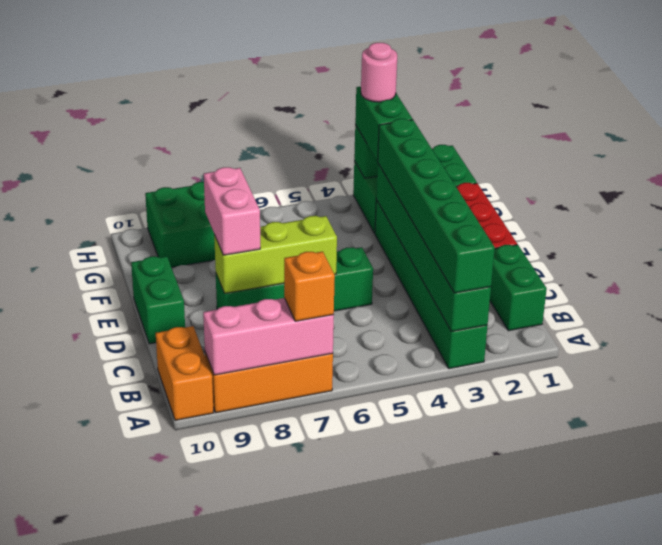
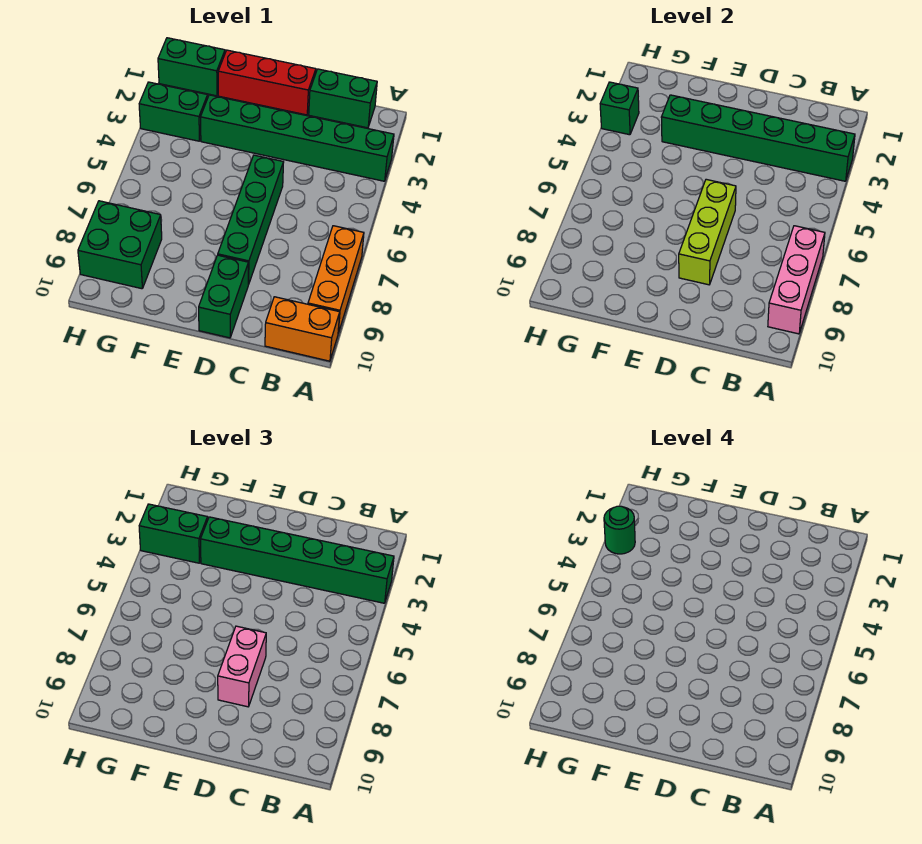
orange 1x1 brick [284,251,335,321] -> none
pink 1x2 brick [204,167,260,255] -> pink 1x2 brick turned to [218,626,266,707]
green 1x2 brick [131,256,185,344] -> green 1x2 brick turned to [199,255,248,338]
pink 1x1 round brick [361,43,397,102] -> green 1x1 round brick [604,506,635,554]

